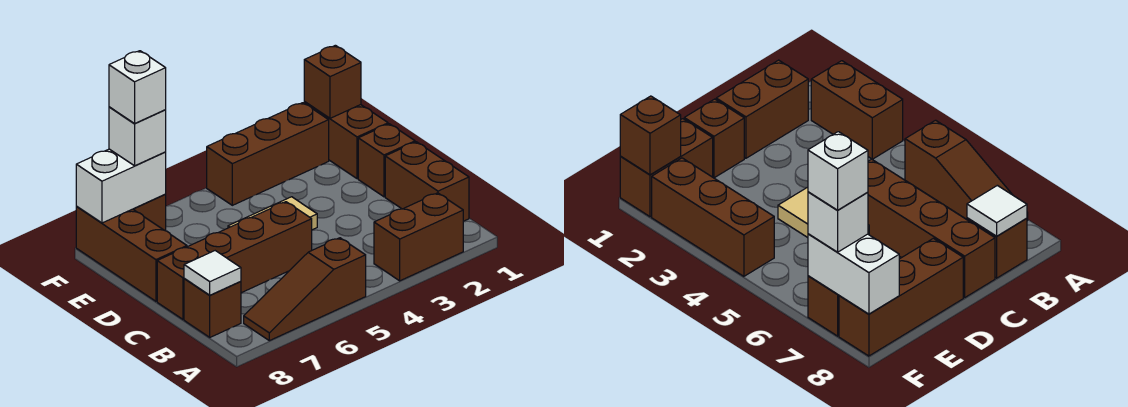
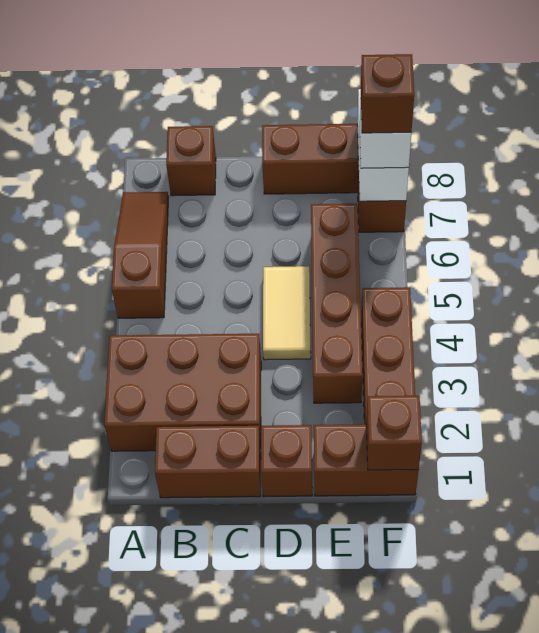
brown 1x2 brick [374,193,464,281] -> brown 2x3 brick [104,334,261,451]
white 1x1 tile [184,251,241,295] -> none
brown 1x4 brick [157,202,312,319] -> brown 1x4 brick moved to [311,204,362,403]
white 1x1 brick [109,51,166,123] -> brown 1x1 brick [361,54,414,133]

